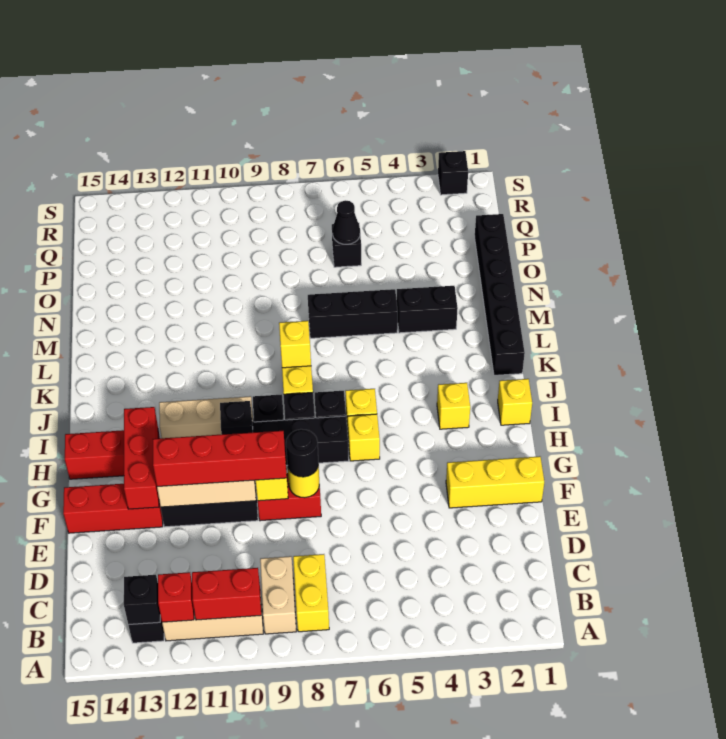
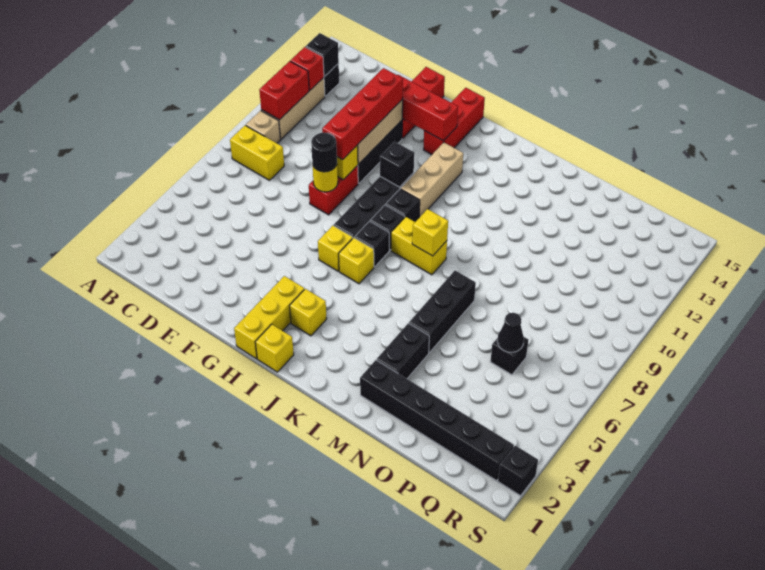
tan 1x2 brick [260,556,296,634] -> tan 1x1 brick [246,111,280,143]
yellow 1x3 brick [446,456,544,508] -> yellow 1x3 brick moved to [234,276,304,359]
black 1x6 brick [475,214,525,375] -> black 1x6 brick moved to [360,360,514,481]

